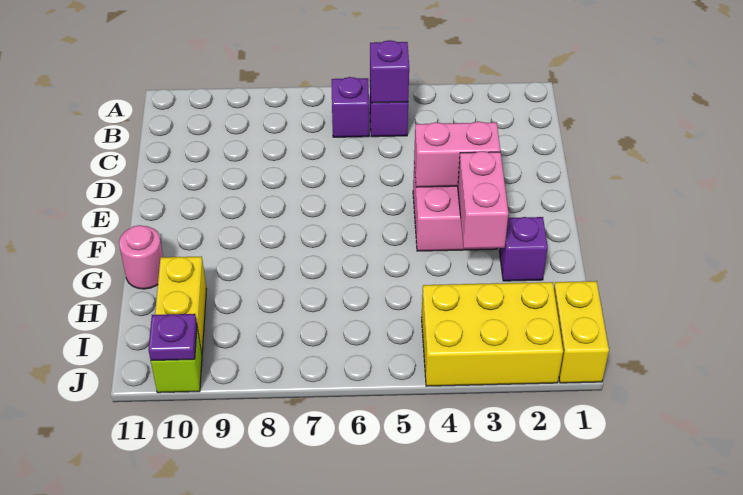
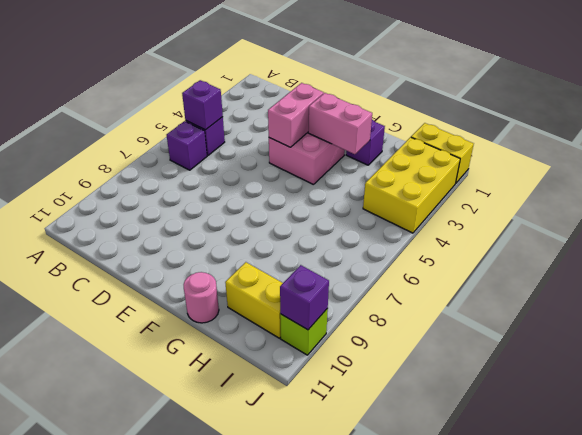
purple 1x1 plate [148,314,197,360] -> purple 1x1 brick [280,265,329,330]

